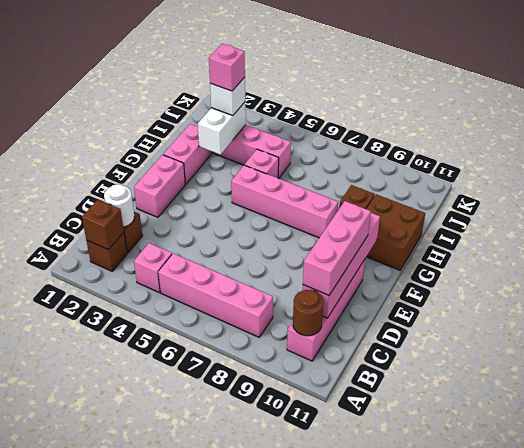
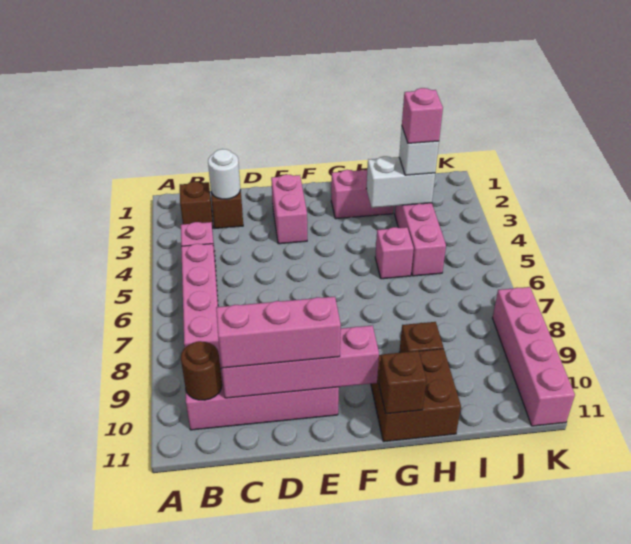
brown 1x1 brick [82,200,124,250] -> brown 1x1 brick moved to [379,351,427,414]
pink 1x2 brick [134,155,185,217] -> pink 1x2 brick turned to [271,174,307,244]
pink 1x4 brick [231,165,338,238] -> pink 1x4 brick moved to [493,287,575,426]

